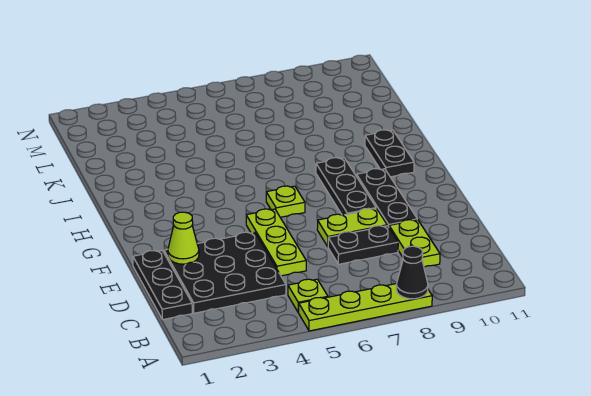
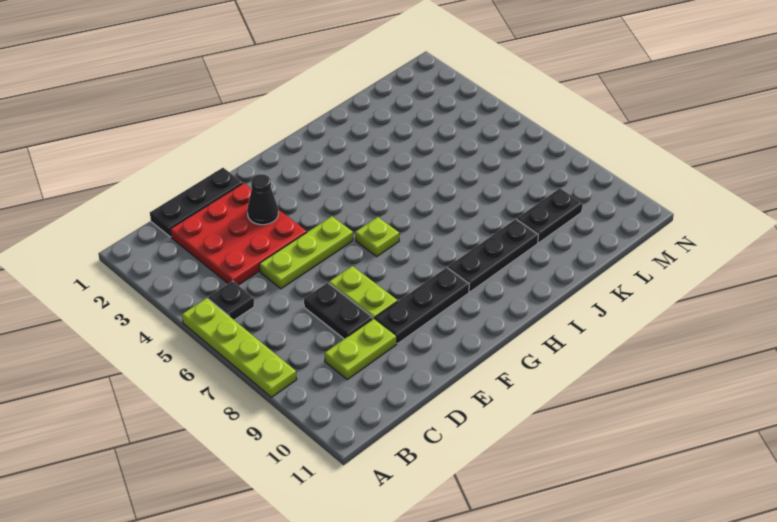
black 1x1 cone [396,246,428,299] -> black 1x1 cone moved to [247,174,278,225]
lime 1x1 plate [288,279,328,312] -> black 1x1 plate [208,281,254,320]
black 3x3 plate [164,232,286,313] -> red 3x3 plate [170,183,307,285]
lime 1x1 cone [168,212,199,264] -> none
black 1x3 plate [316,158,376,215] -> black 1x3 plate moved to [448,219,538,292]
black 1x2 plate [365,130,414,177] -> black 1x2 plate moved to [517,188,583,243]

